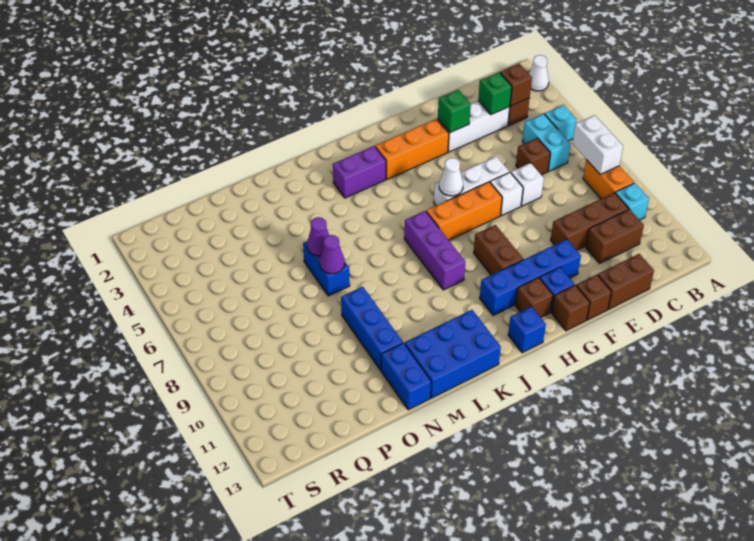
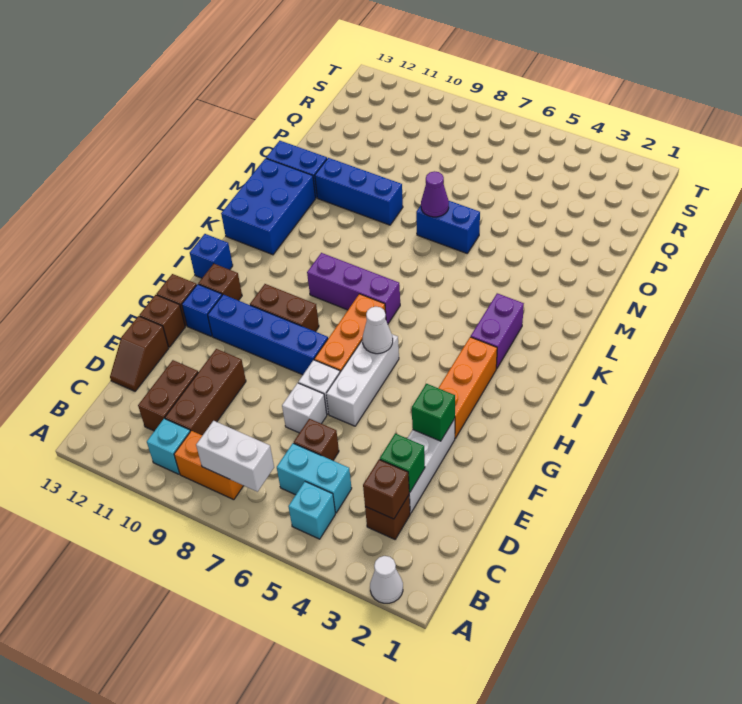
brown 1x2 brick [598,254,654,309] -> brown 1x2 slope [110,316,169,391]
blue 1x4 brick [480,239,581,315] -> blue 1x4 brick turned to [208,295,328,375]
purple 1x1 cone [307,217,329,256] -> none

